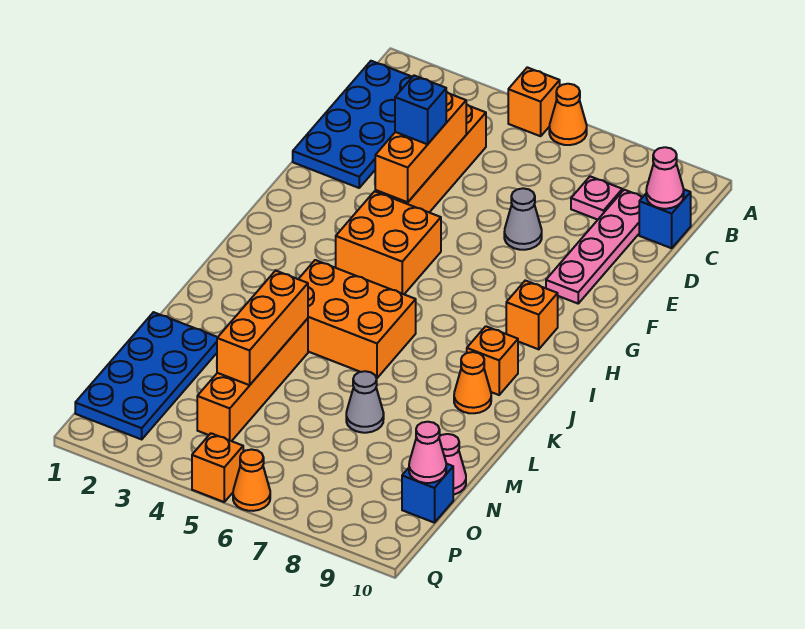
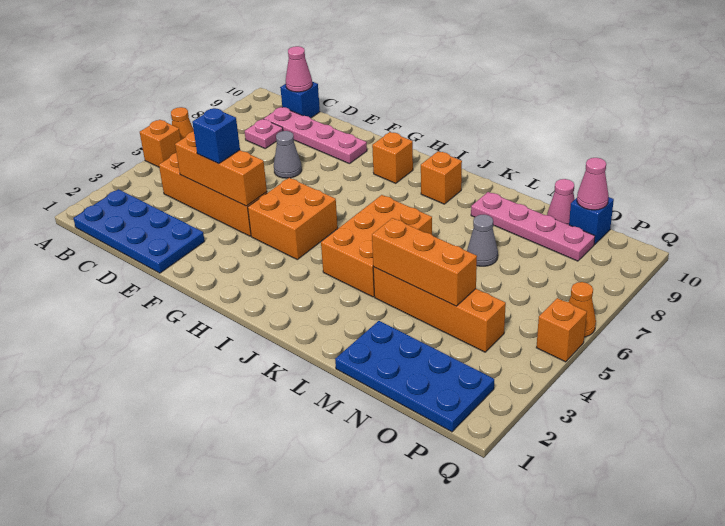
orange 1x1 cone [454,352,491,413] -> none
none -> pink 1x4 plate [471,192,595,261]

